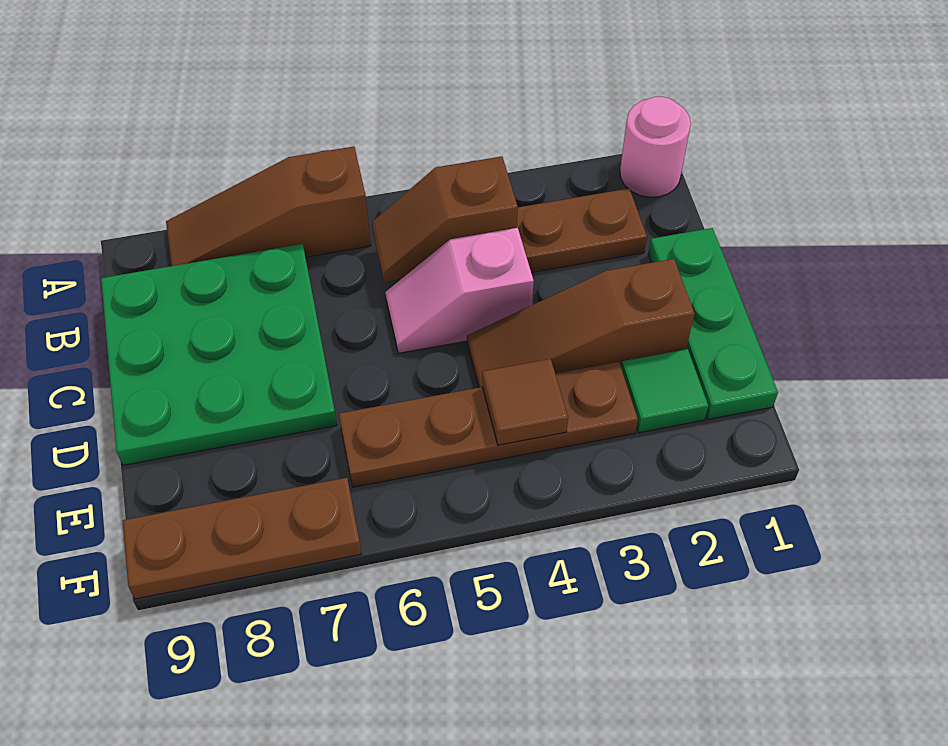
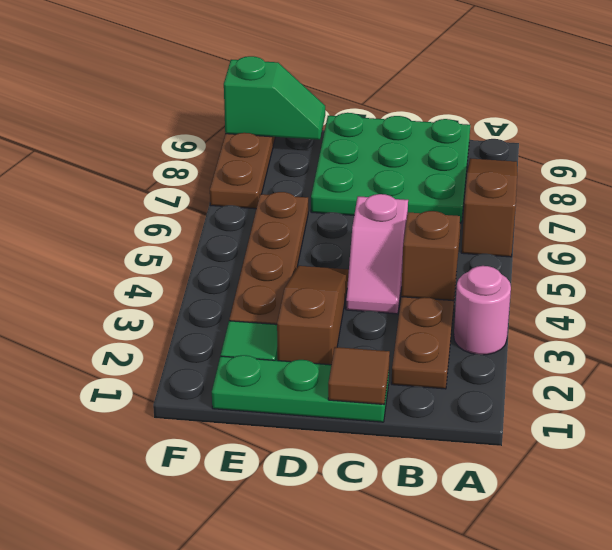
pink 1x1 round brick [620,97,691,197] -> pink 1x1 round brick moved to [454,266,511,355]
pink 1x2 slope [386,228,534,353] -> pink 1x2 slope turned to [346,194,408,314]
brown 1x1 tile [482,359,568,445] -> brown 1x1 tile moved to [328,347,390,404]
none -> green 1x2 slope [224,56,325,140]

